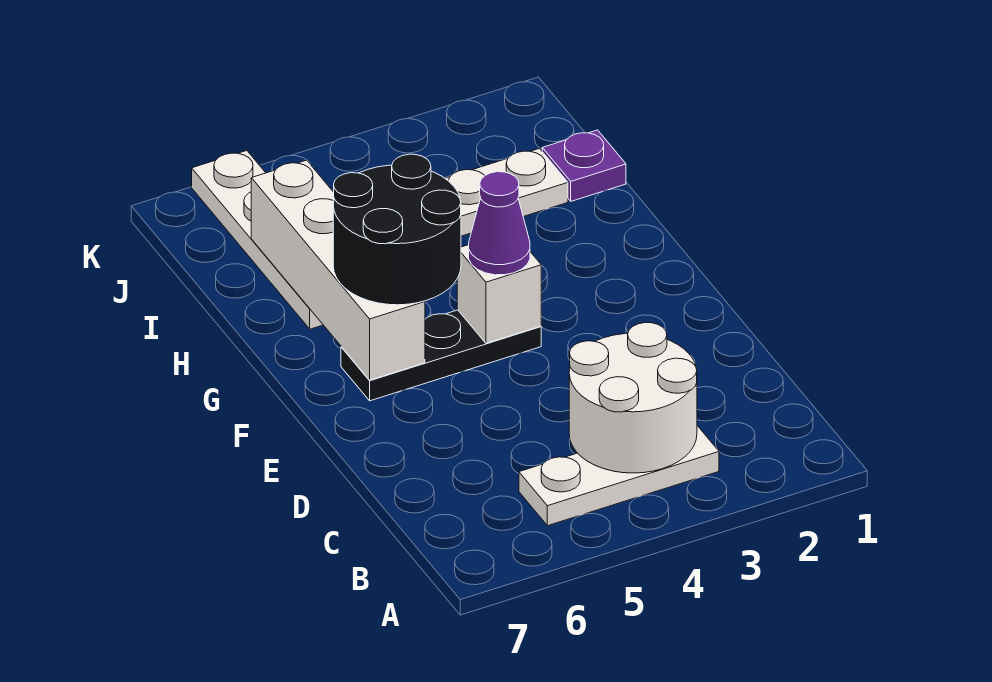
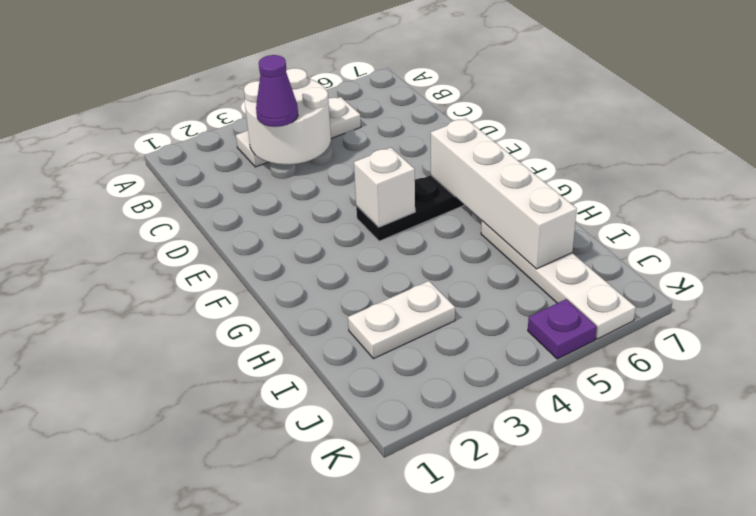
purple 1x1 cone [469,172,530,275] -> purple 1x1 cone moved to [256,55,298,127]
black 2x2 round brick [333,154,461,305] -> none
purple 1x1 plate [542,130,626,201] -> purple 1x1 plate moved to [528,299,597,359]

